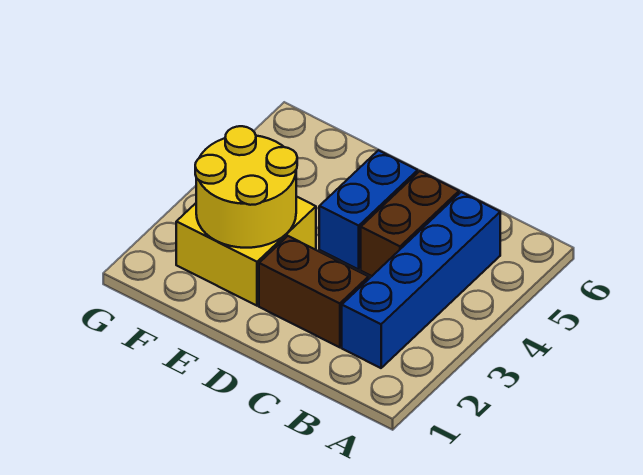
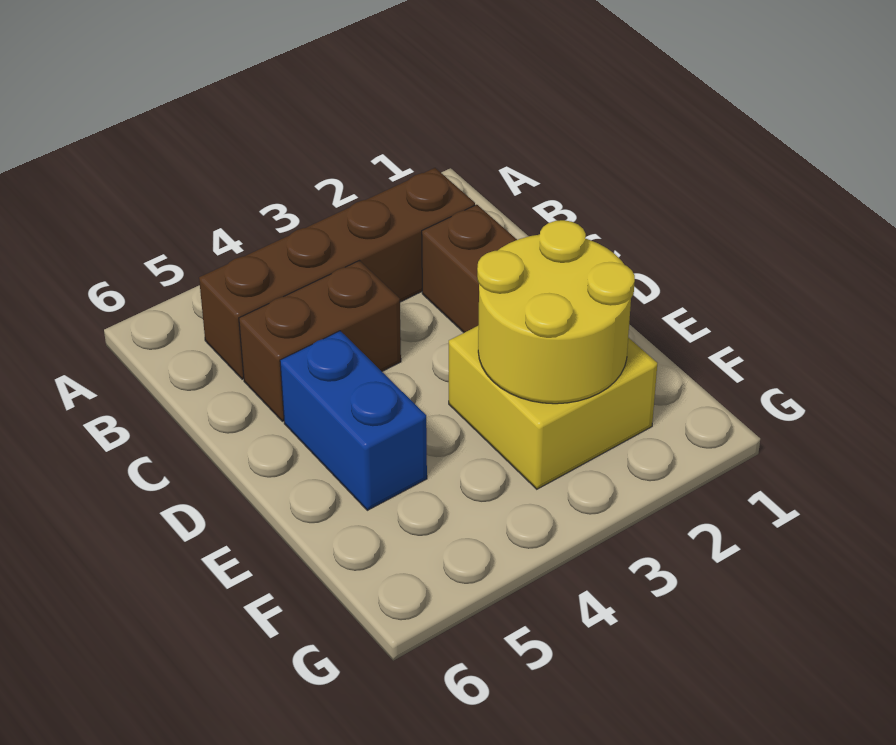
blue 1x4 brick [342,192,500,368] -> brown 1x4 brick [199,168,475,379]
blue 1x2 brick [319,150,418,269] -> blue 1x2 brick turned to [280,331,427,510]

